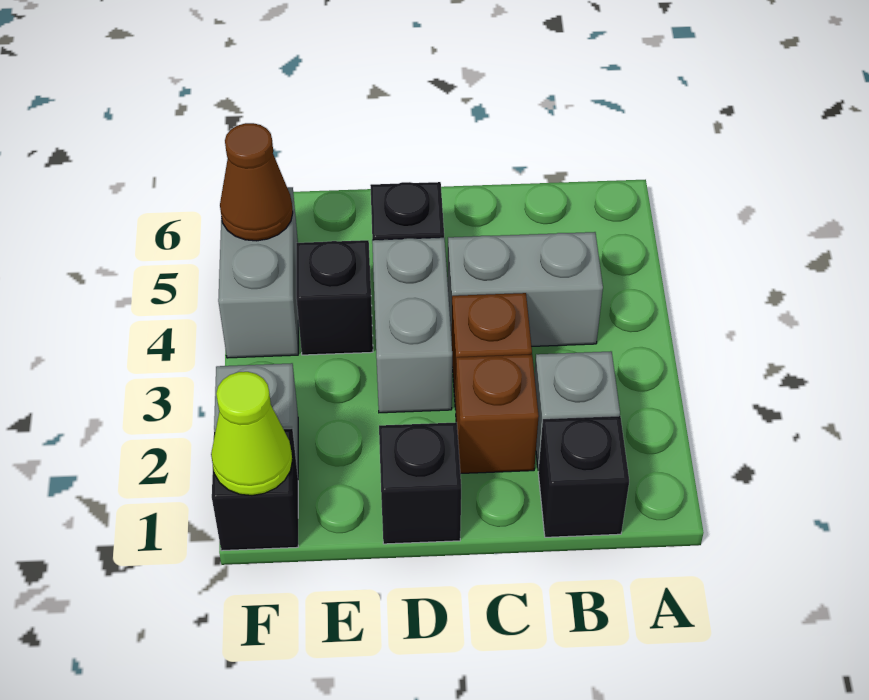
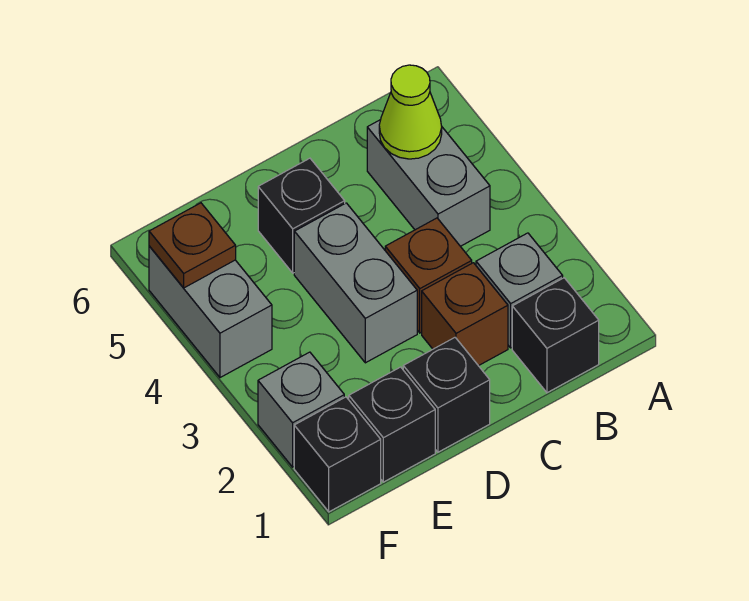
grey 1x2 brick [448,232,603,346] -> grey 1x2 brick turned to [367,120,490,246]
black 1x1 brick [296,240,373,355] -> black 1x1 brick moved to [349,367,435,482]
lime 1x1 cone [211,372,292,495] -> lime 1x1 cone moved to [379,65,442,159]
brown 1x1 cone [220,123,293,241] -> brown 1x1 plate [149,203,236,288]

